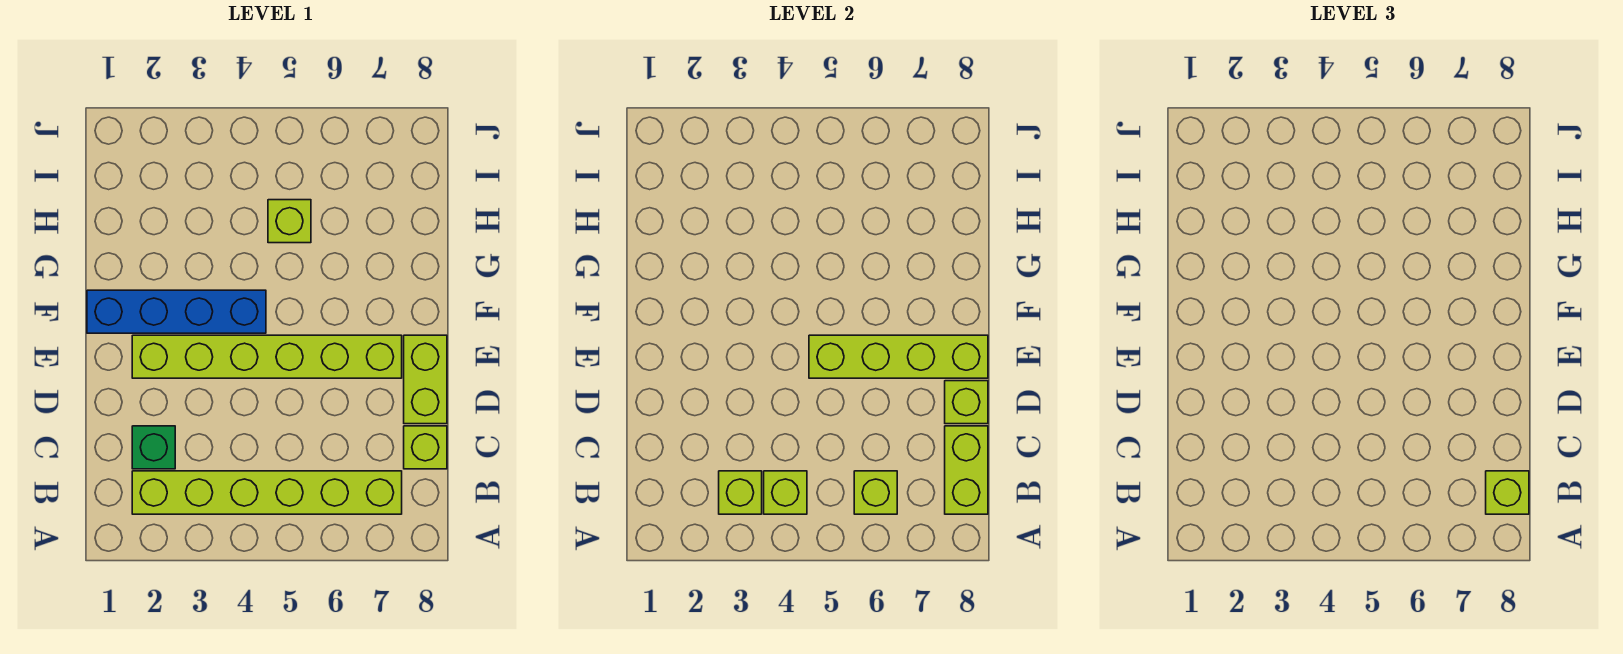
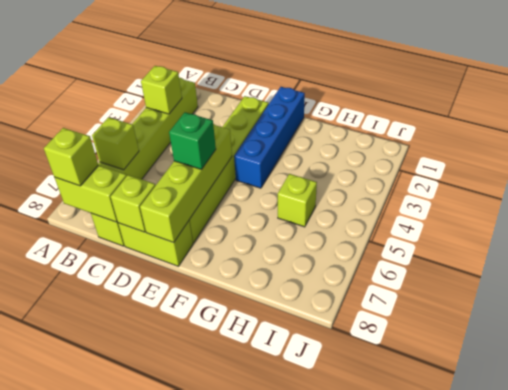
lime 1x1 brick [764,471,807,514] -> none
green 1x1 brick [132,426,175,469] -> green 1x1 brick moved to [169,112,216,169]

